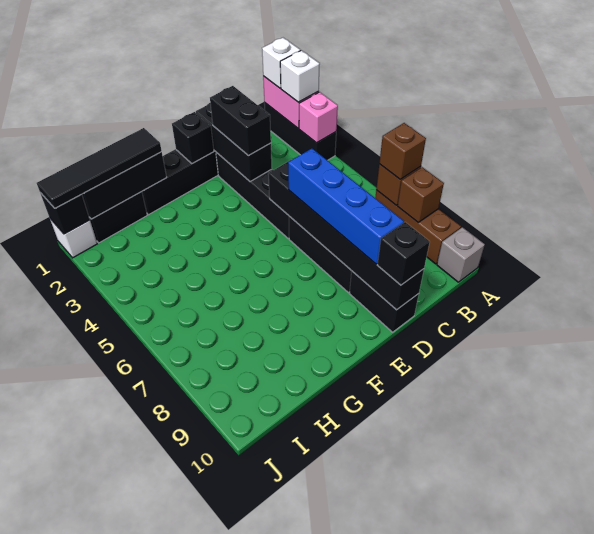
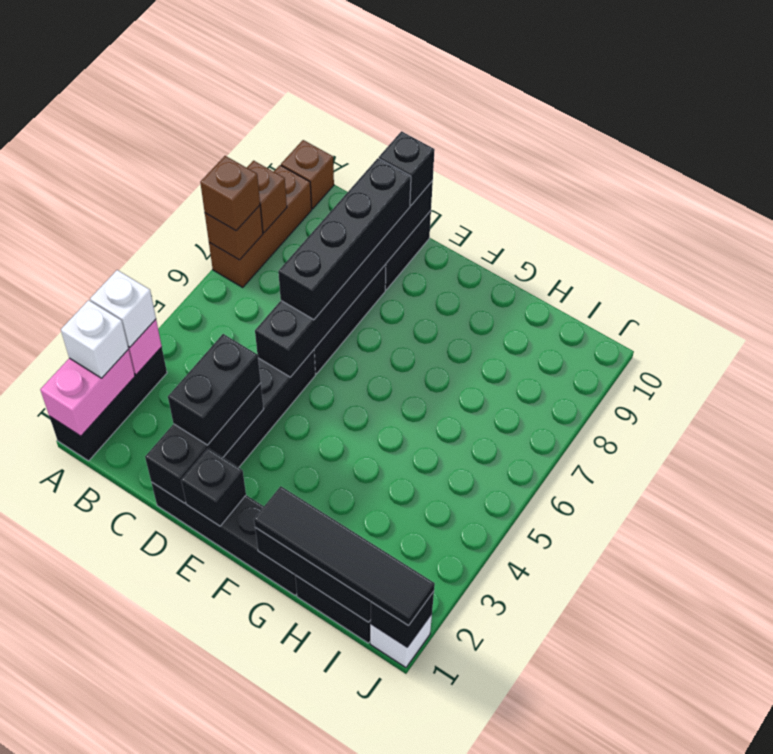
white 1x1 brick [262,38,301,88] -> white 1x1 brick moved to [90,270,156,347]
grey 1x1 brick [437,227,485,282] -> brown 1x1 brick [281,140,334,209]
blue 1x4 brick [288,148,404,264] -> black 1x4 brick [278,158,411,320]

